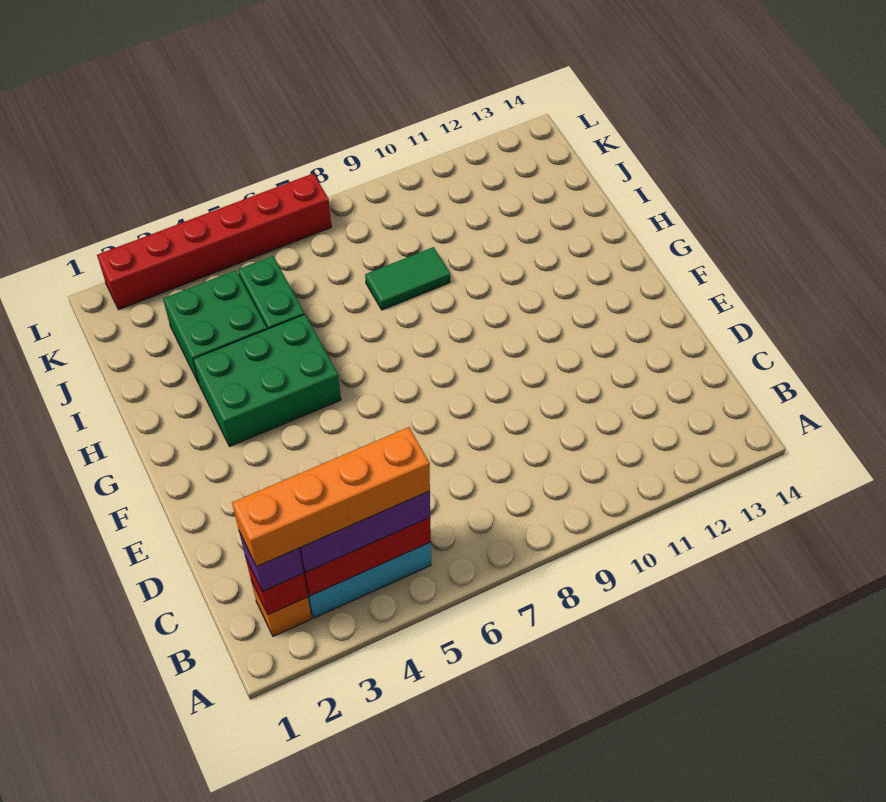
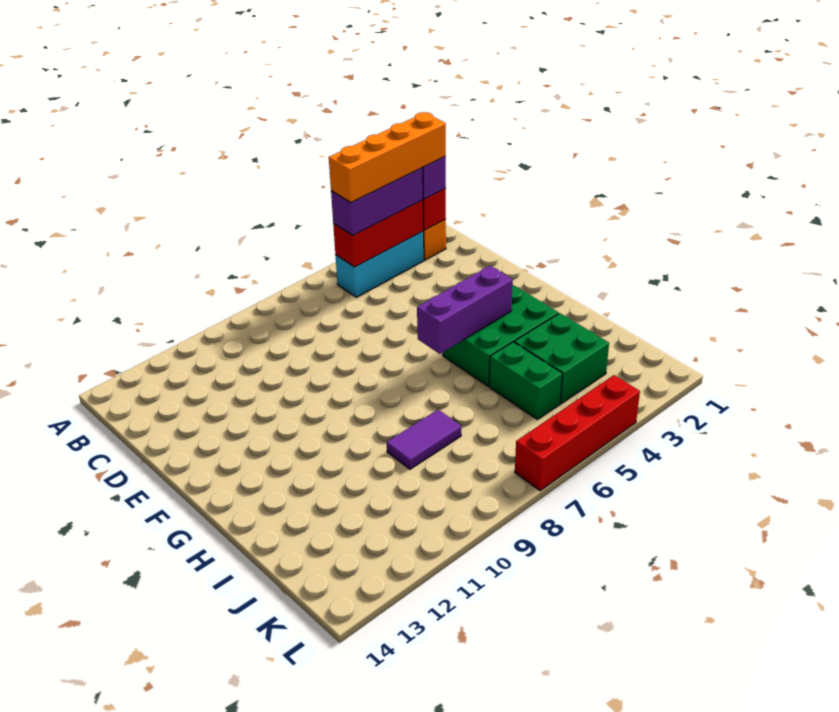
none -> purple 1x3 brick [417,266,513,354]
green 1x2 tile [365,247,450,310] -> purple 1x2 tile [387,410,461,469]
red 1x6 brick [97,173,331,310] -> red 1x4 brick [515,375,640,491]

